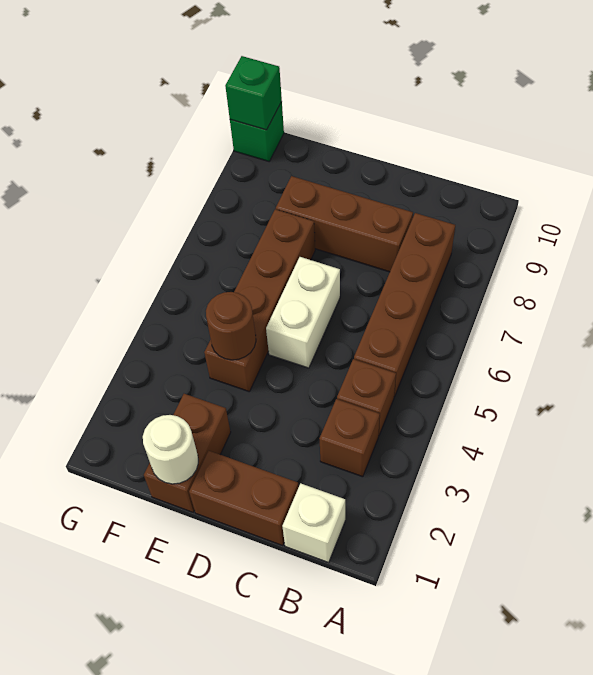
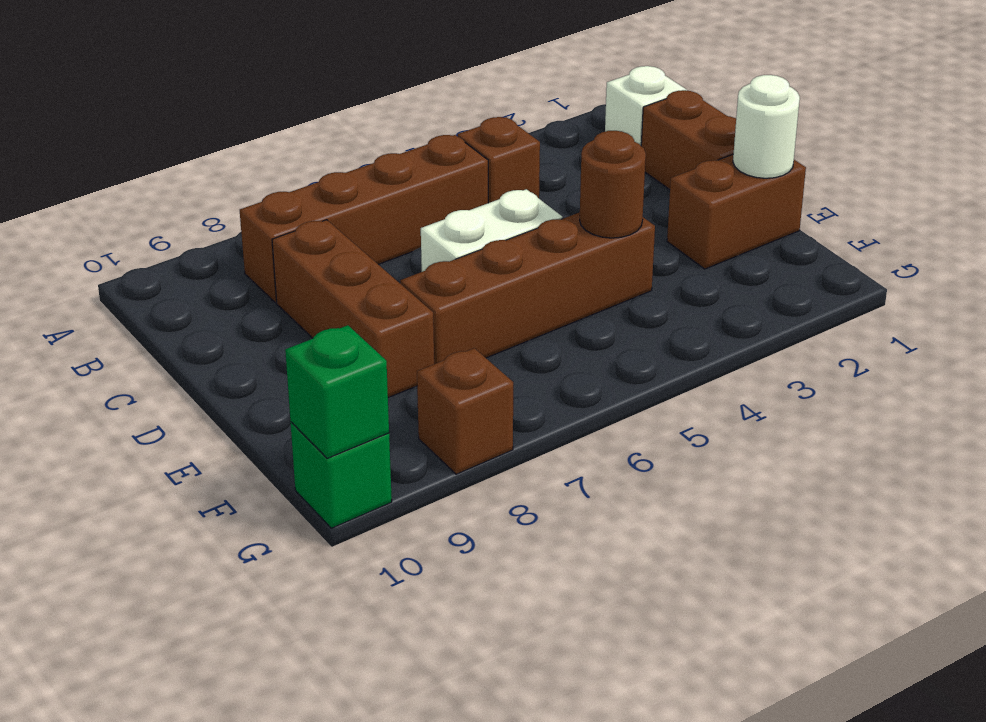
brown 1x1 brick [319,399,380,477] -> brown 1x1 brick moved to [417,348,513,474]

